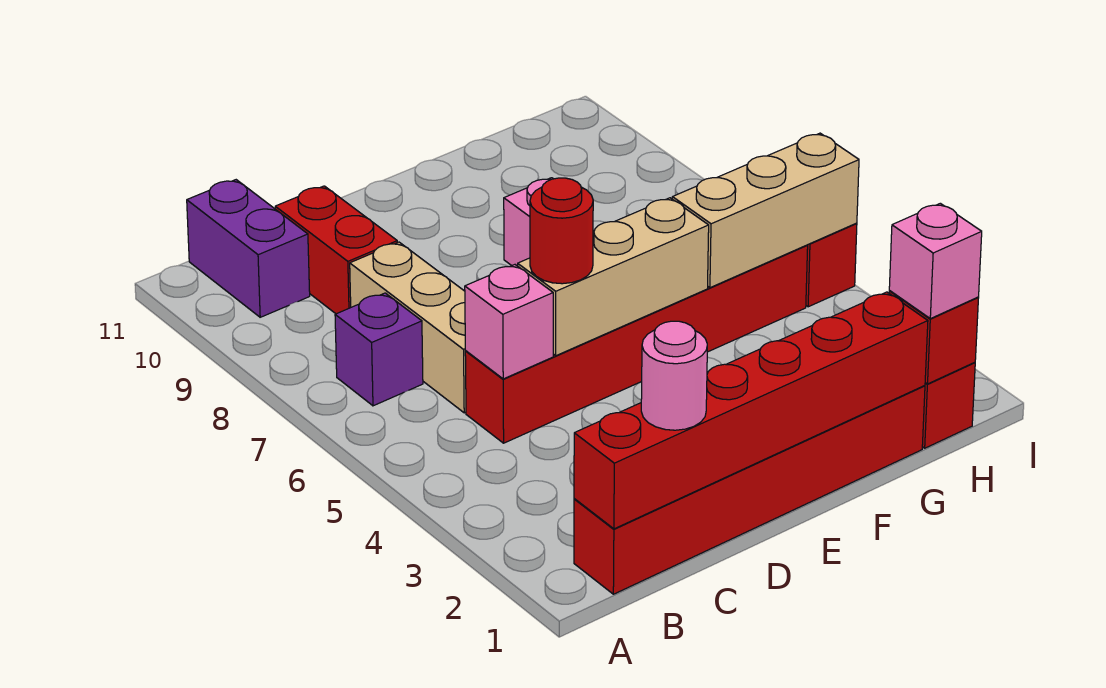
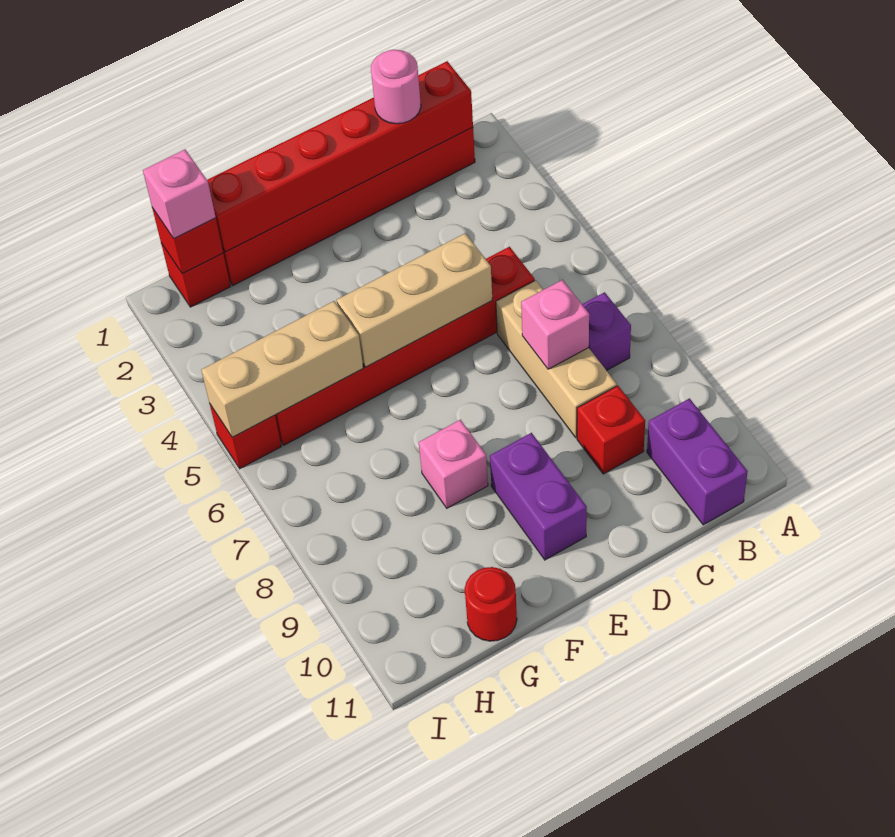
pink 1x1 brick [465,265,553,379] -> pink 1x1 brick moved to [521,280,589,369]
red 1x2 brick [275,186,397,314] -> red 1x1 brick [577,386,645,474]
red 1x1 round brick [530,178,593,284] -> red 1x1 round brick moved to [465,567,517,641]
none -> purple 1x2 brick [490,433,587,560]

